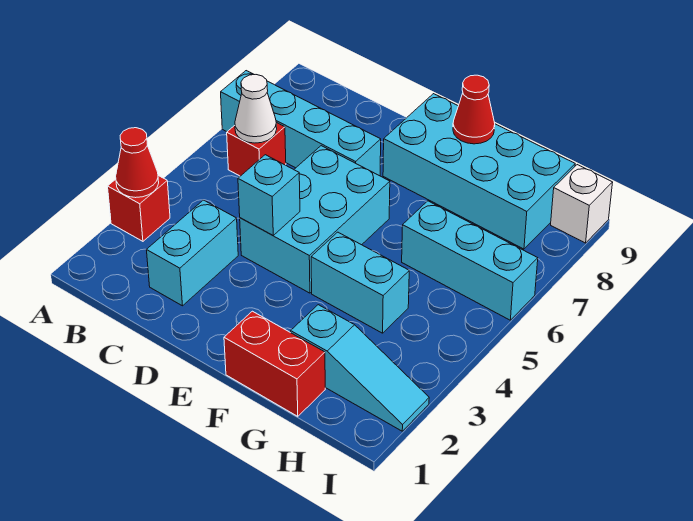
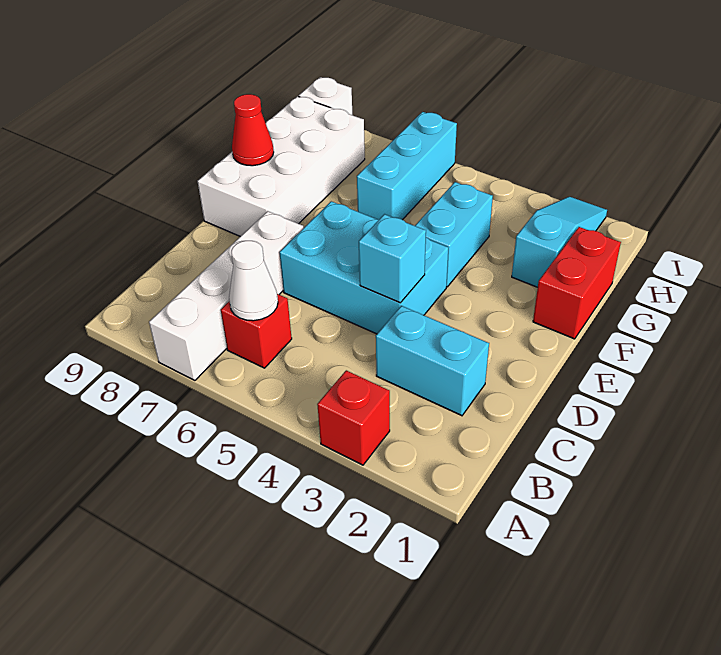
red 1x1 cone [116,128,159,198] -> none
cyan 1x4 brick [221,71,381,176] -> white 1x4 brick [149,211,304,380]
cyan 2x4 brick [383,94,575,249] -> white 2x4 brick [198,96,365,236]

